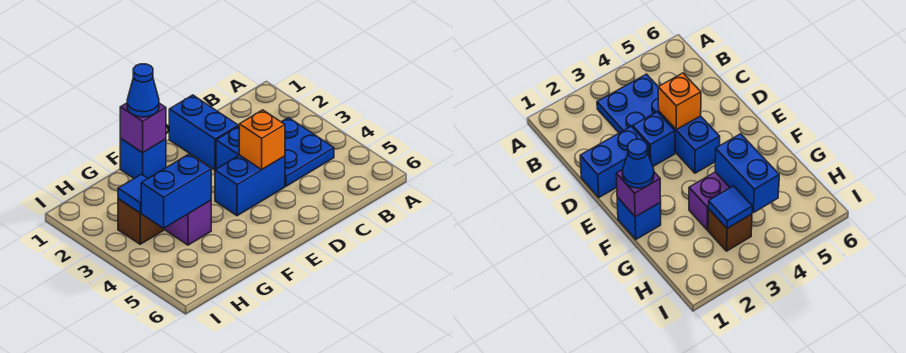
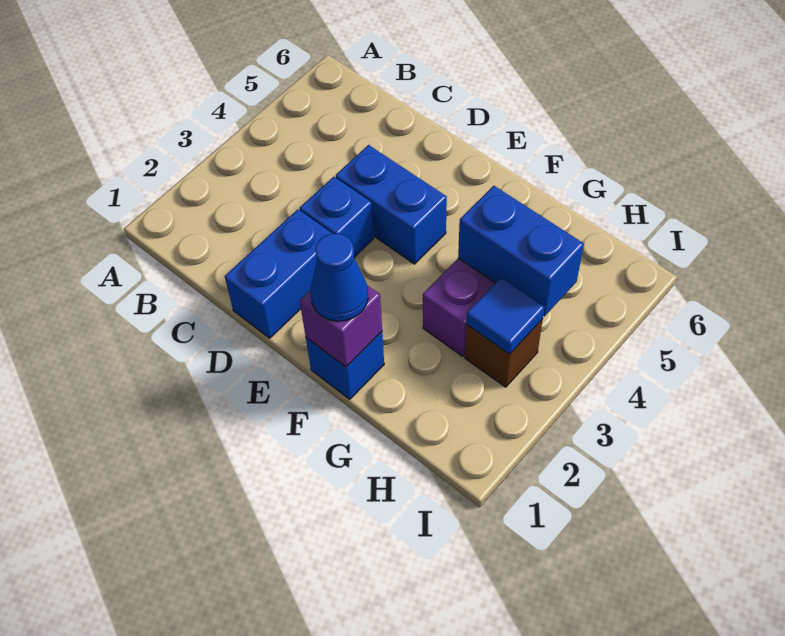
blue 2x2 plate [281,118,334,186] -> none
orange 1x1 brick [239,110,285,169] -> none

